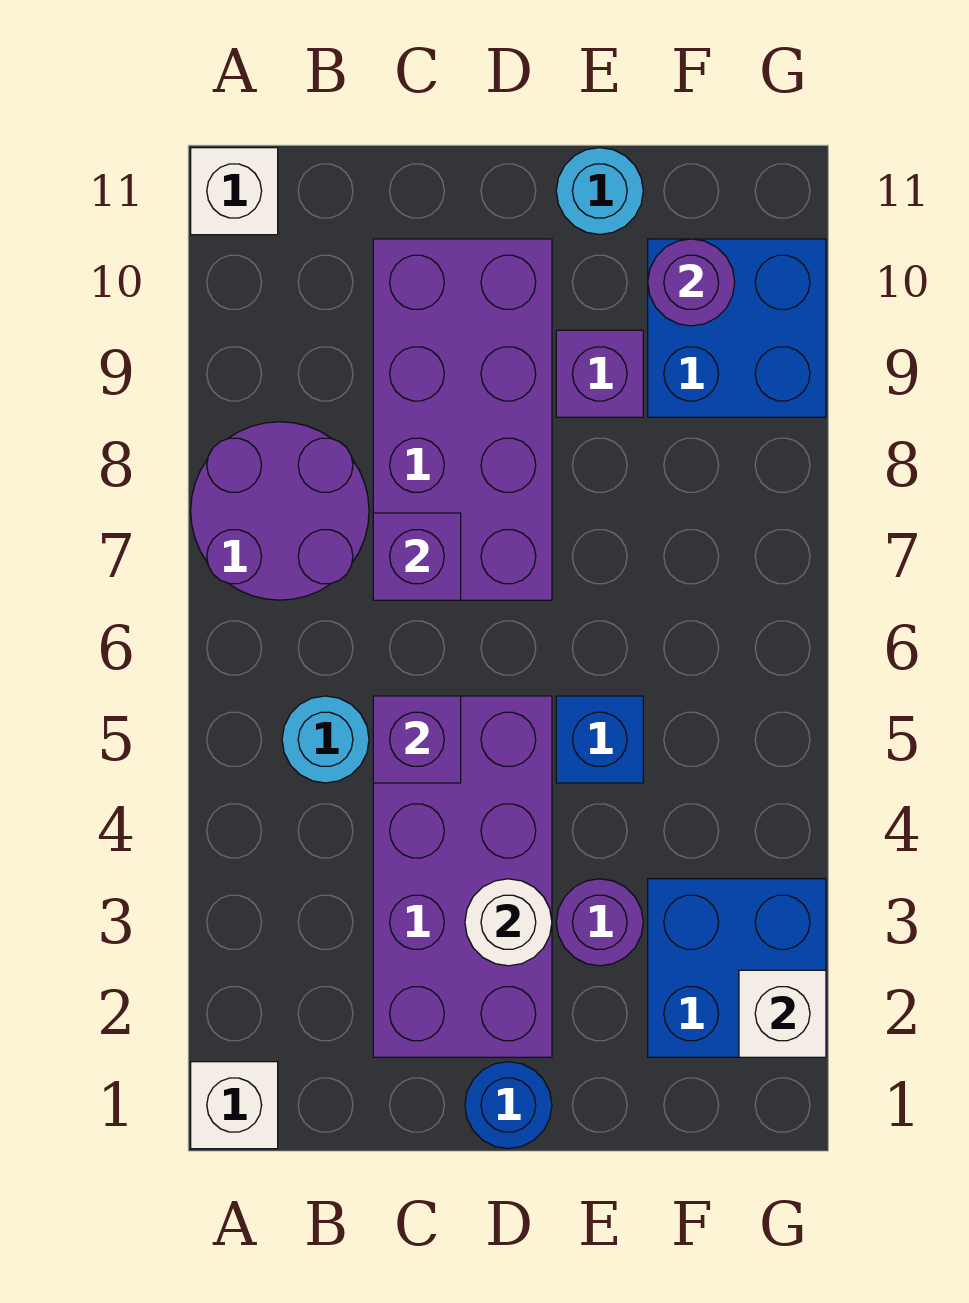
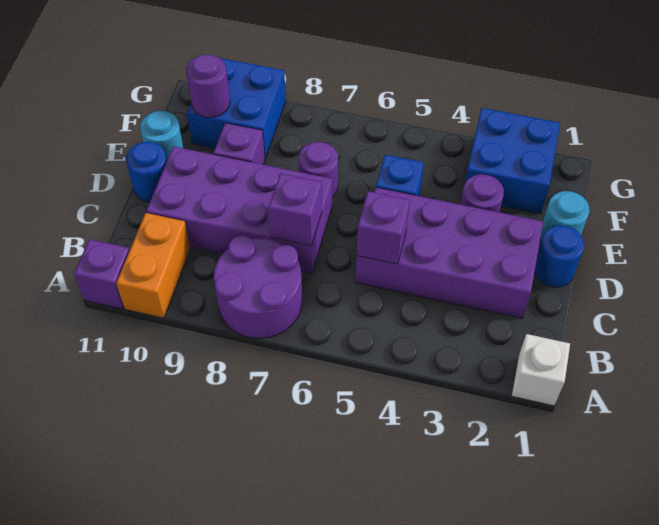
none -> orange 1x2 brick [116,213,190,318]
white 1x1 brick [191,148,278,235] -> purple 1x1 brick [74,239,130,309]
cyan 1x1 round brick [282,696,369,783] -> cyan 1x1 round brick moved to [540,191,590,241]
white 1x1 round brick [465,879,552,966] -> none
none -> blue 1x1 round brick [126,142,167,202]
none -> purple 1x1 round brick [298,142,338,197]
white 1x1 brick [739,970,826,1057] -> none

